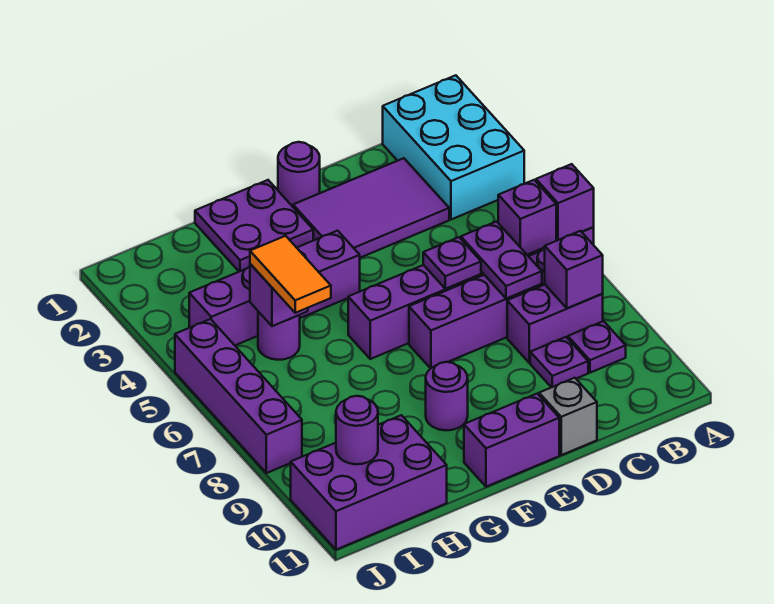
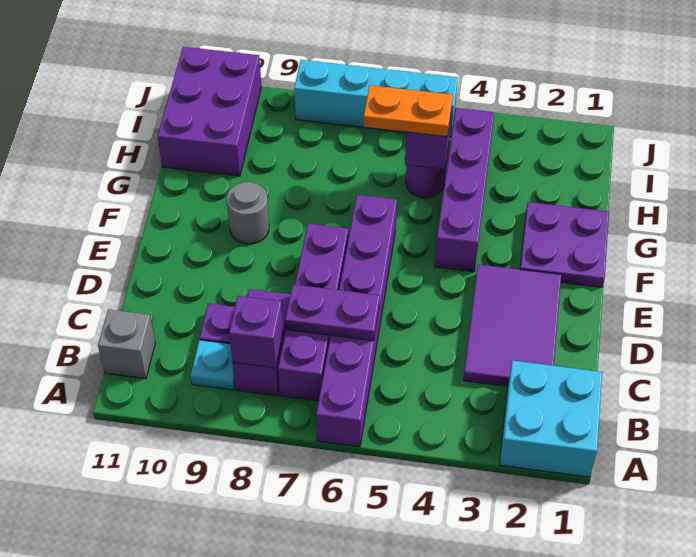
cyan 2x3 brick [383,75,524,220] -> cyan 2x2 brick [500,361,602,477]
purple 1x1 brick [536,164,594,240] -> none
purple 1x1 brick [498,180,556,255] -> none
purple 1x1 plate [568,321,626,373] -> cyan 1x1 plate [191,340,235,390]
purple 1x1 plate [423,237,481,289] -> none
grey 1x1 brick [539,378,597,455] -> grey 1x1 brick moved to [98,309,155,379]
purple 1x1 round brick [278,142,320,207] -> none
purple 1x2 brick [464,394,559,487] -> none
purple 1x1 round brick [426,362,468,430] -> grey 1x1 round brick [227,182,269,244]
orange 1x2 tile [250,236,331,313] -> orange 1x2 plate [363,85,453,137]
purple 1x1 round brick [336,396,378,464] -> none
purple 1x4 brick [175,319,302,473] -> cyan 1x4 brick [294,60,458,137]

